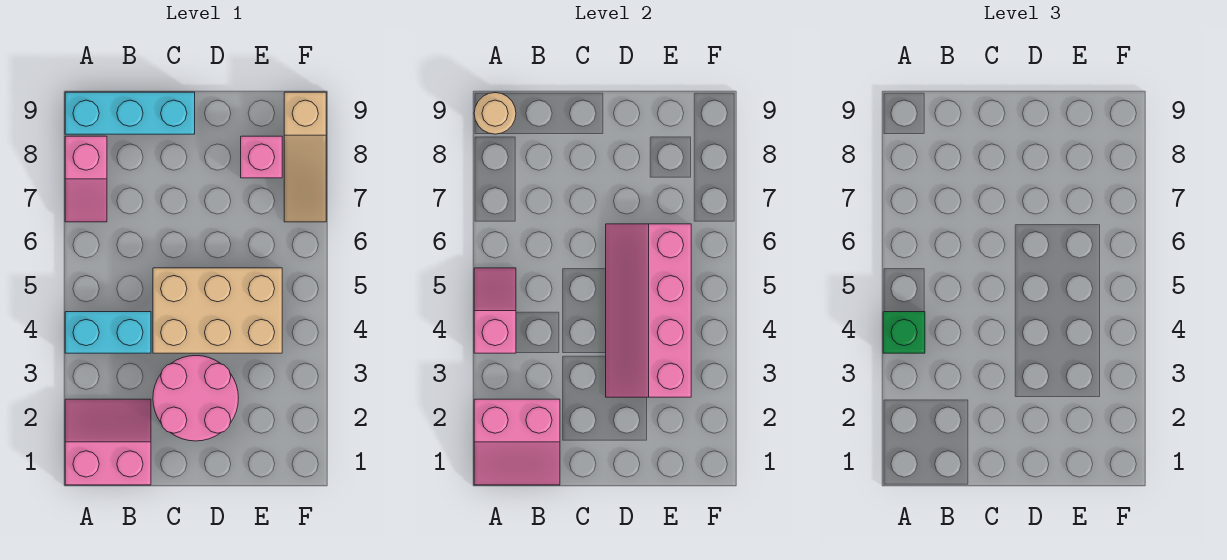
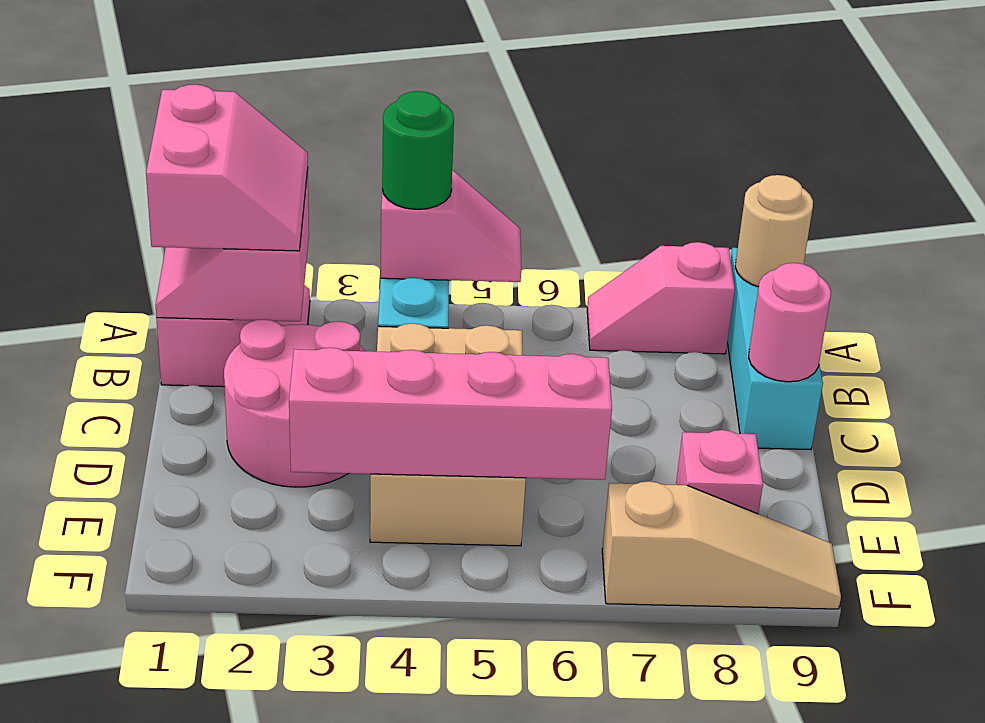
none -> pink 2x2 slope [146,84,308,251]
green 1x1 brick [883,312,925,353] -> green 1x1 round brick [382,91,454,209]
none -> pink 1x1 round brick [749,263,831,382]
tan 1x3 slope [284,92,326,222] -> tan 1x3 slope turned to [602,481,841,609]

